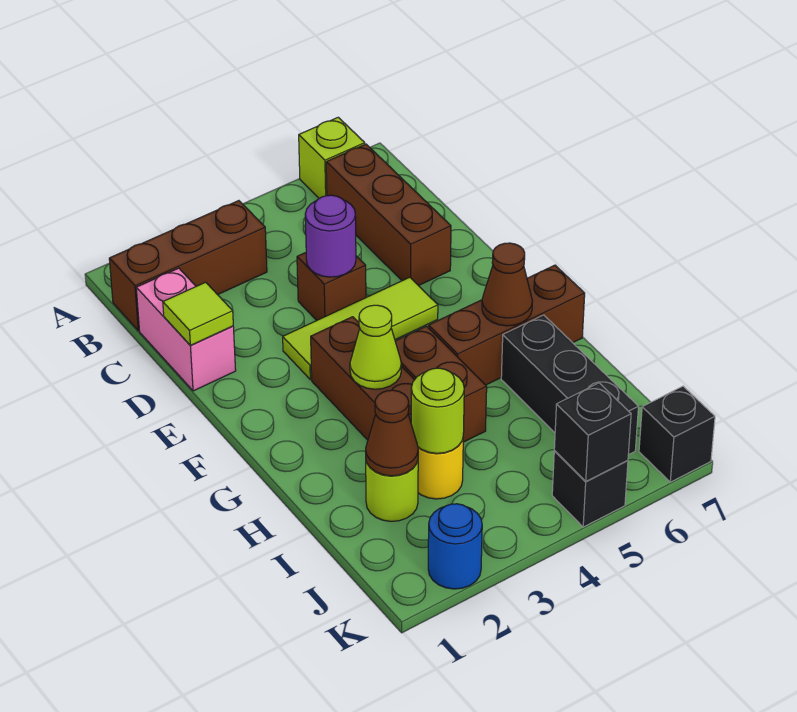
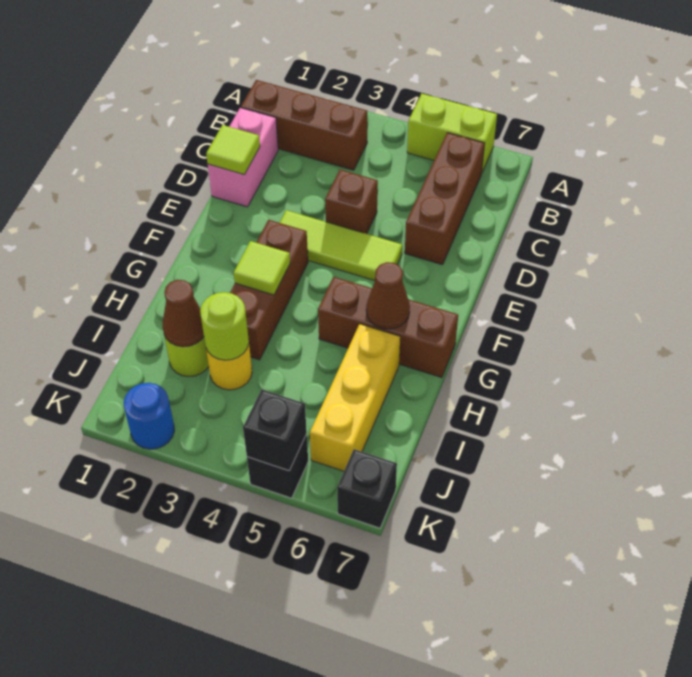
lime 1x1 brick [299,117,365,198] -> lime 1x2 brick [407,94,497,174]
purple 1x1 round brick [305,195,356,277] -> none
lime 1x1 cone [350,305,401,389] -> lime 1x1 tile [234,241,290,295]
brown 1x2 brick [395,326,487,442] -> none
black 1x3 brick [501,315,639,455] -> yellow 1x3 brick [310,324,400,471]

